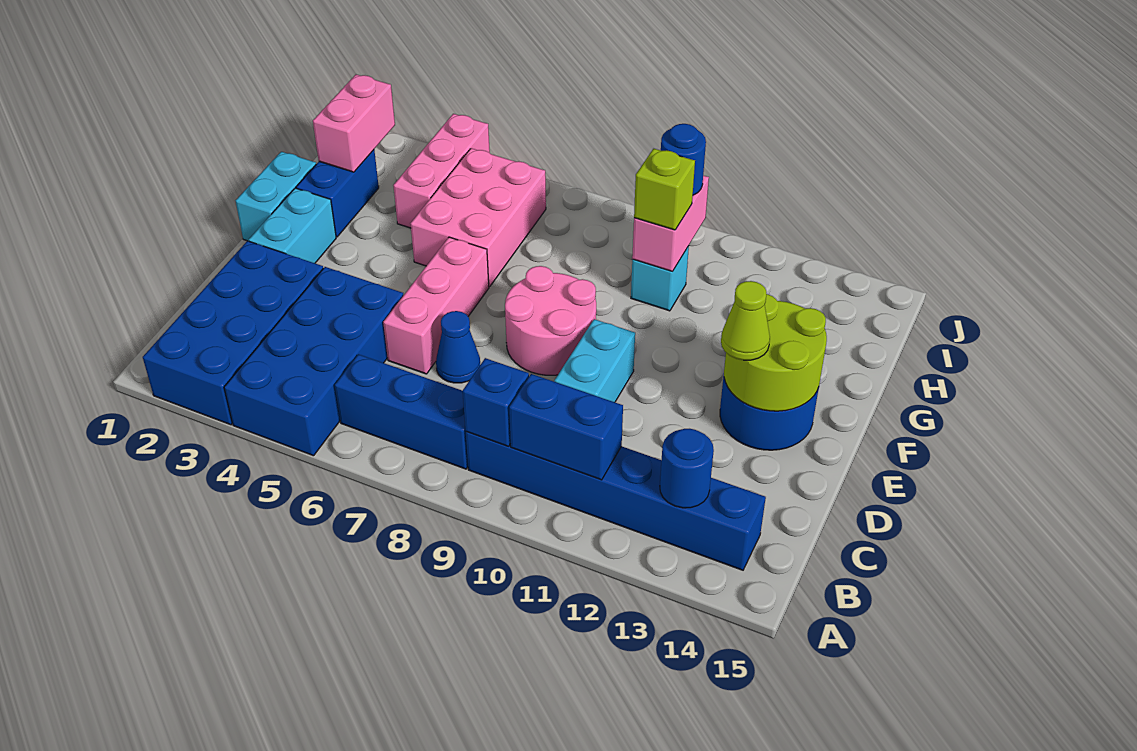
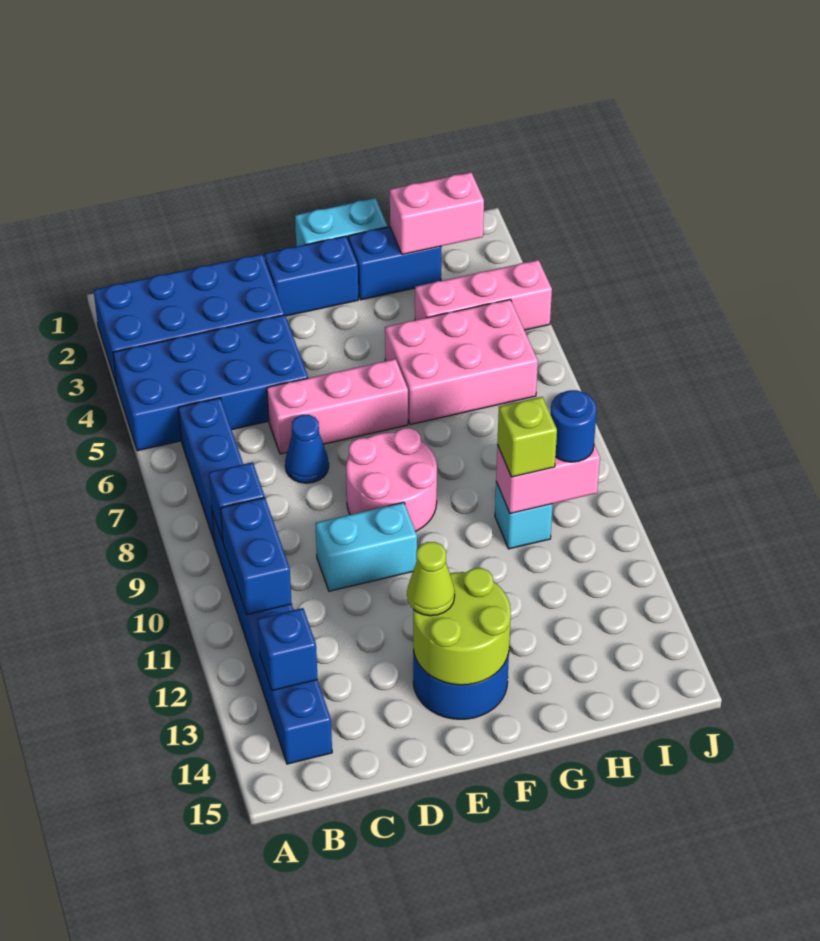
blue 1x1 round brick [660,429,714,508] -> blue 1x1 brick [257,608,318,691]
cyan 1x2 brick [249,188,336,263] -> blue 1x2 brick [264,236,358,316]

